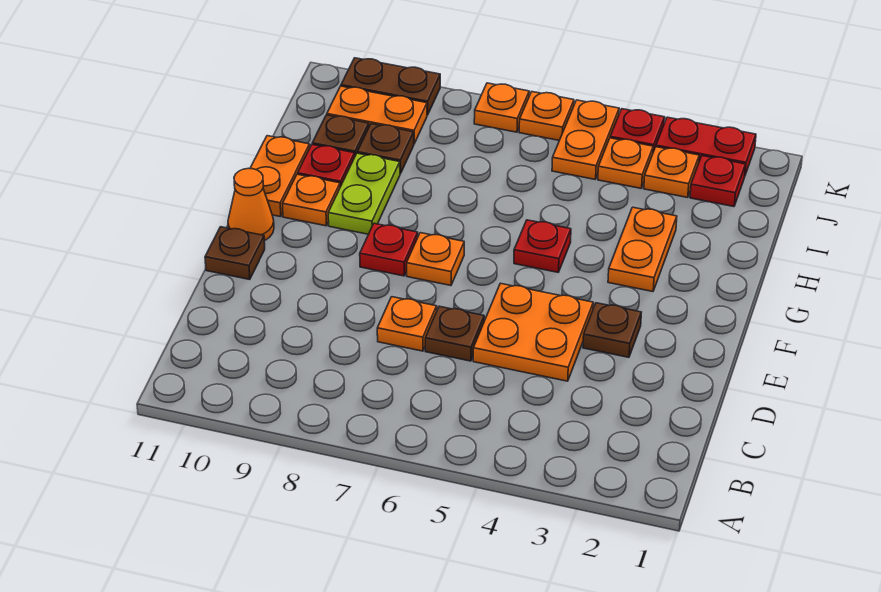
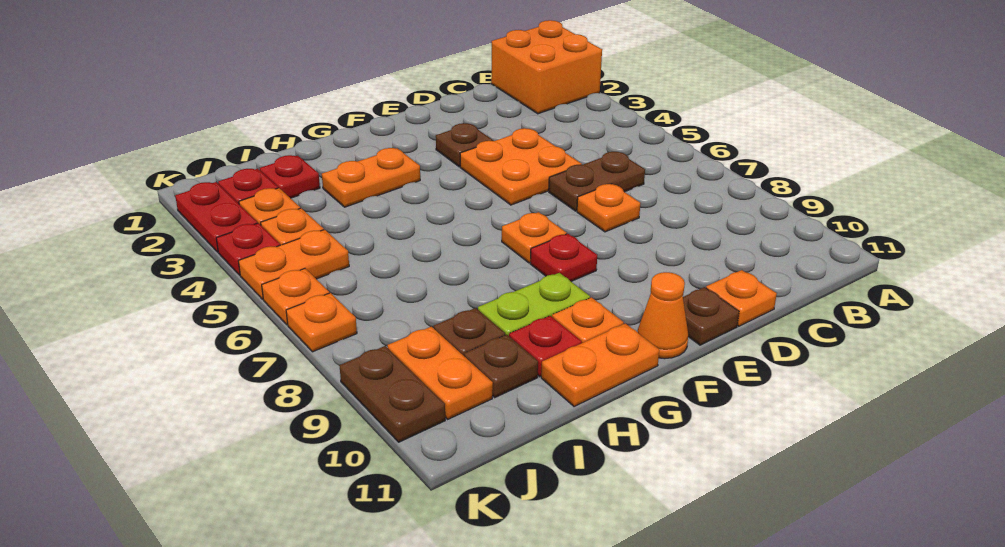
none -> orange 2x2 brick [491,20,602,114]
brown 1x1 plate [425,306,484,361] -> brown 1x2 plate [549,152,645,211]
none -> orange 1x1 plate [706,270,777,326]
red 1x1 plate [514,220,571,272] -> red 1x1 plate moved to [260,155,320,198]

